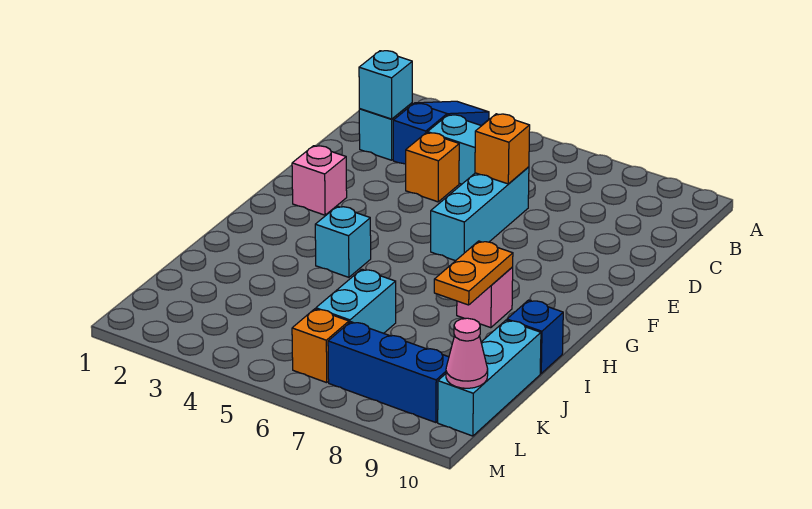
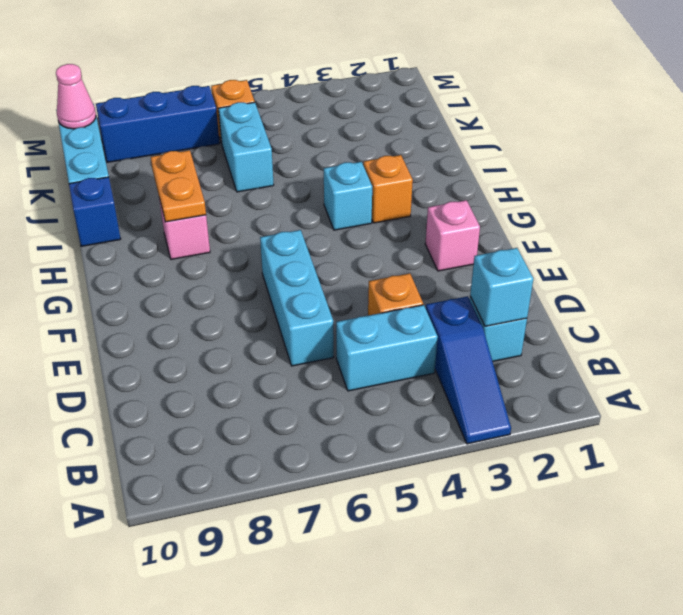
orange 1x1 brick [475,114,530,184] -> orange 1x1 brick moved to [363,155,413,223]

